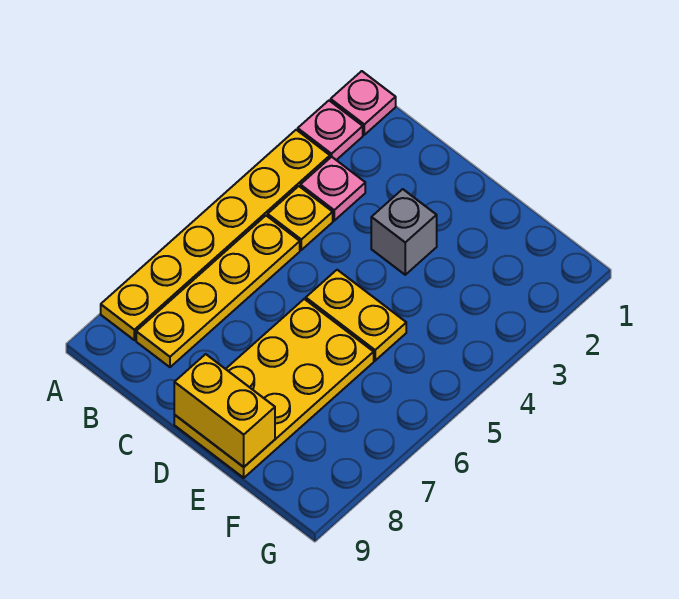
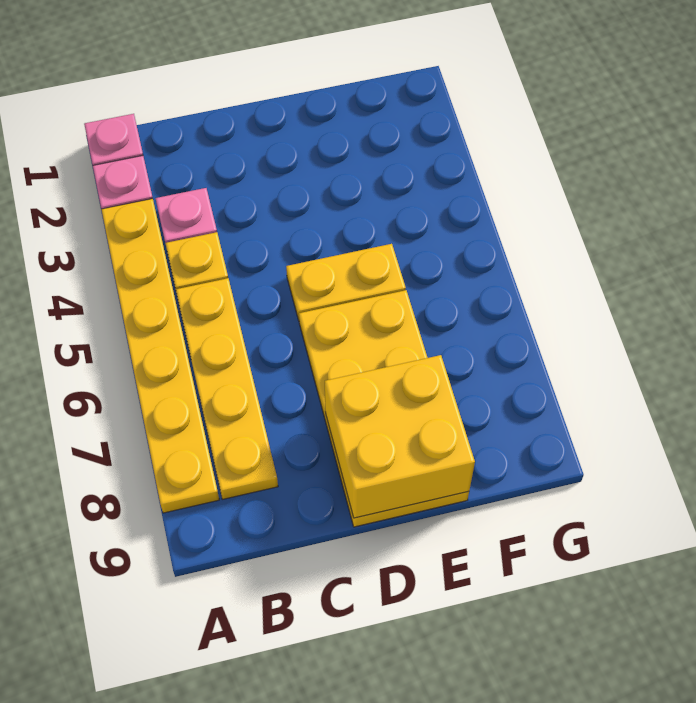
grey 1x1 brick [371,189,437,275] -> none
yellow 1x2 brick [174,354,275,467] -> yellow 2x2 brick [325,355,475,518]

